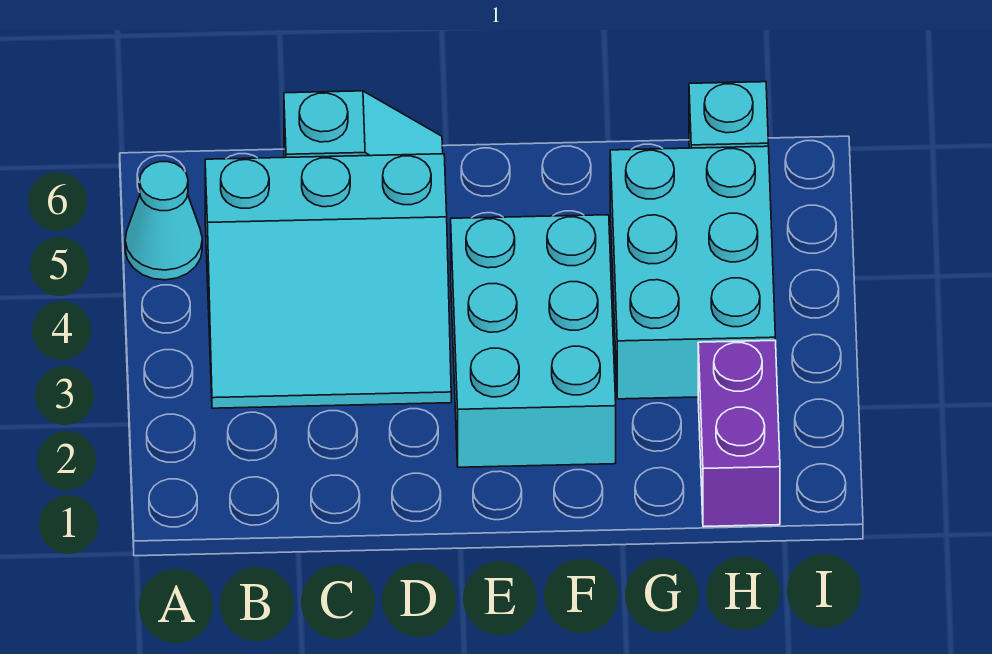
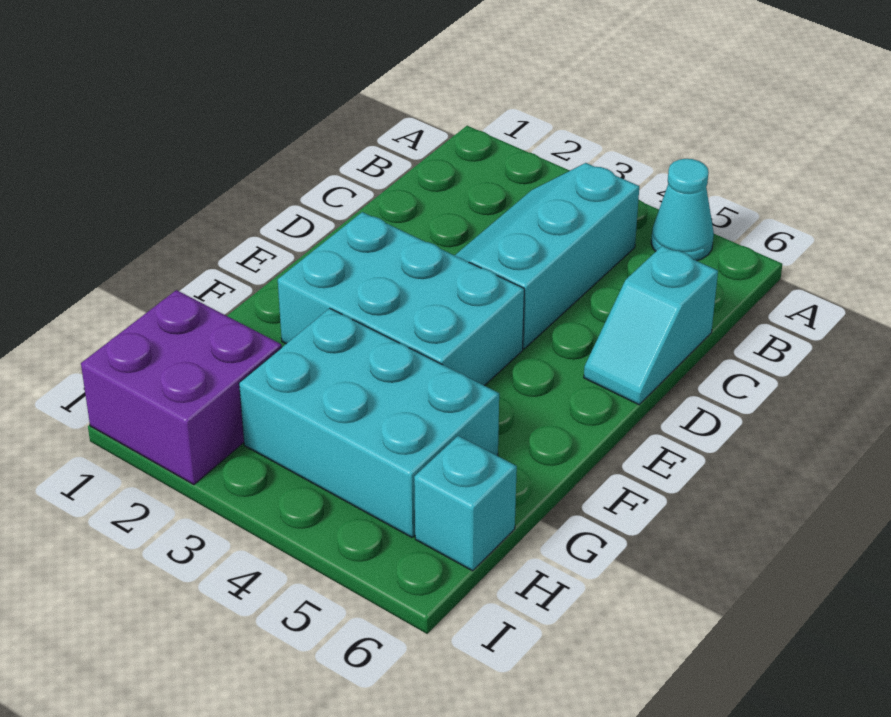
cyan 3x3 slope [205,154,451,408] -> cyan 2x3 slope [455,163,639,349]
purple 1x2 brick [698,340,780,527] -> purple 2x2 brick [81,290,282,485]

